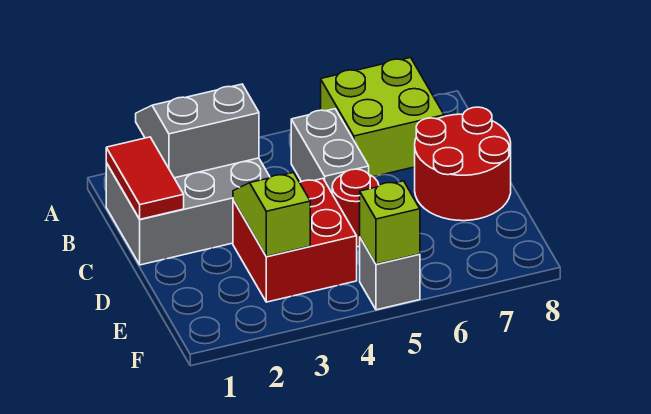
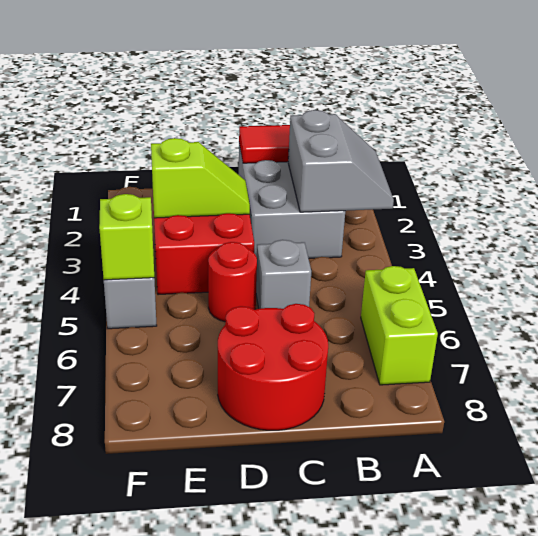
lime 2x2 brick [321,58,444,177] -> lime 1x2 brick [361,266,438,385]
grey 1x2 brick [291,109,369,193] -> grey 1x1 brick [256,240,311,309]

